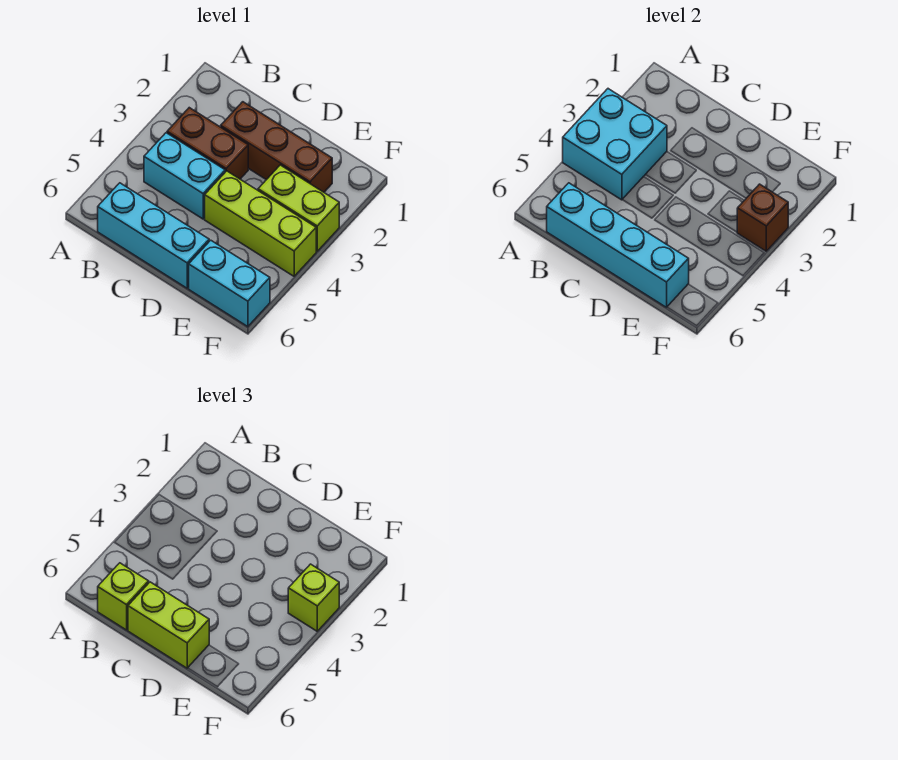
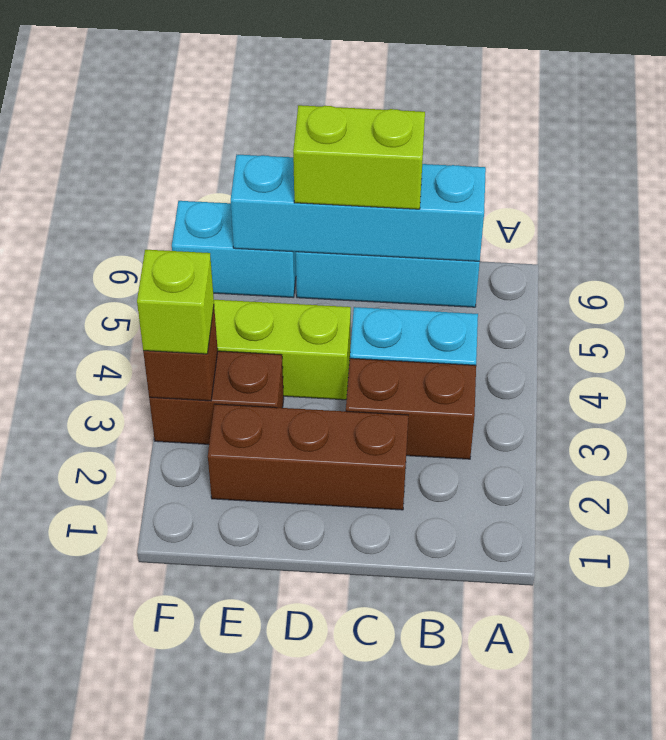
cyan 2x2 brick [563,89,667,200] -> none
lime 1x1 brick [98,563,149,630] -> none
lime 1x2 brick [258,165,339,251] -> brown 1x2 brick [149,351,284,444]

